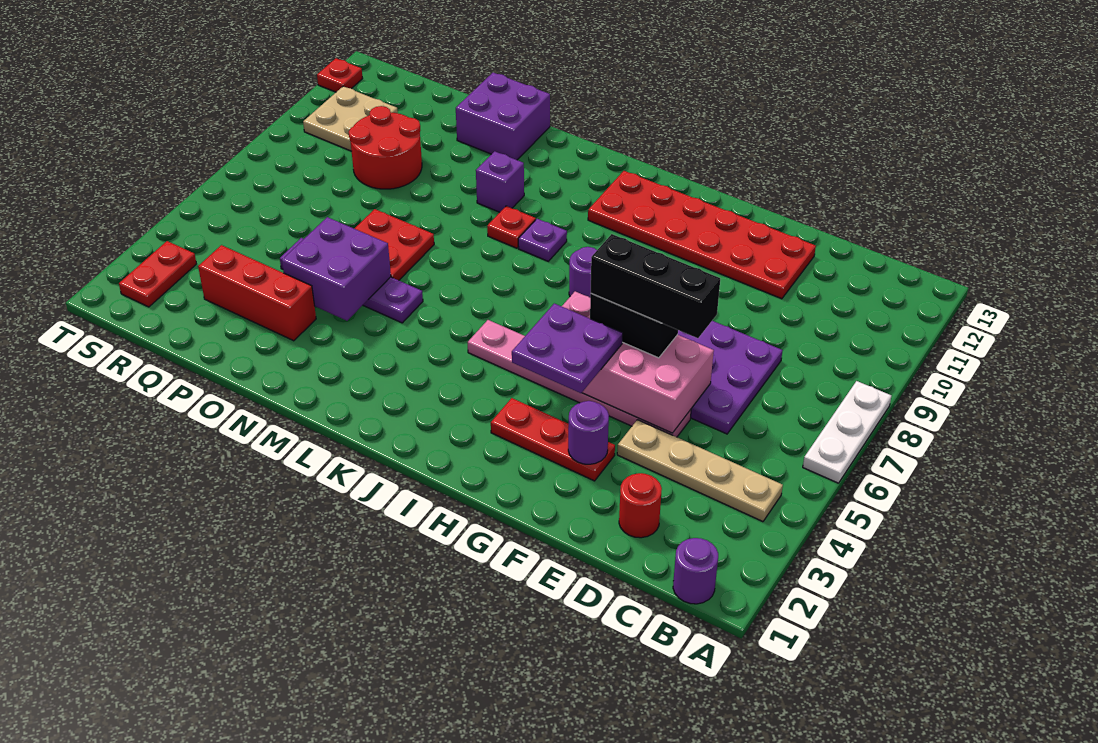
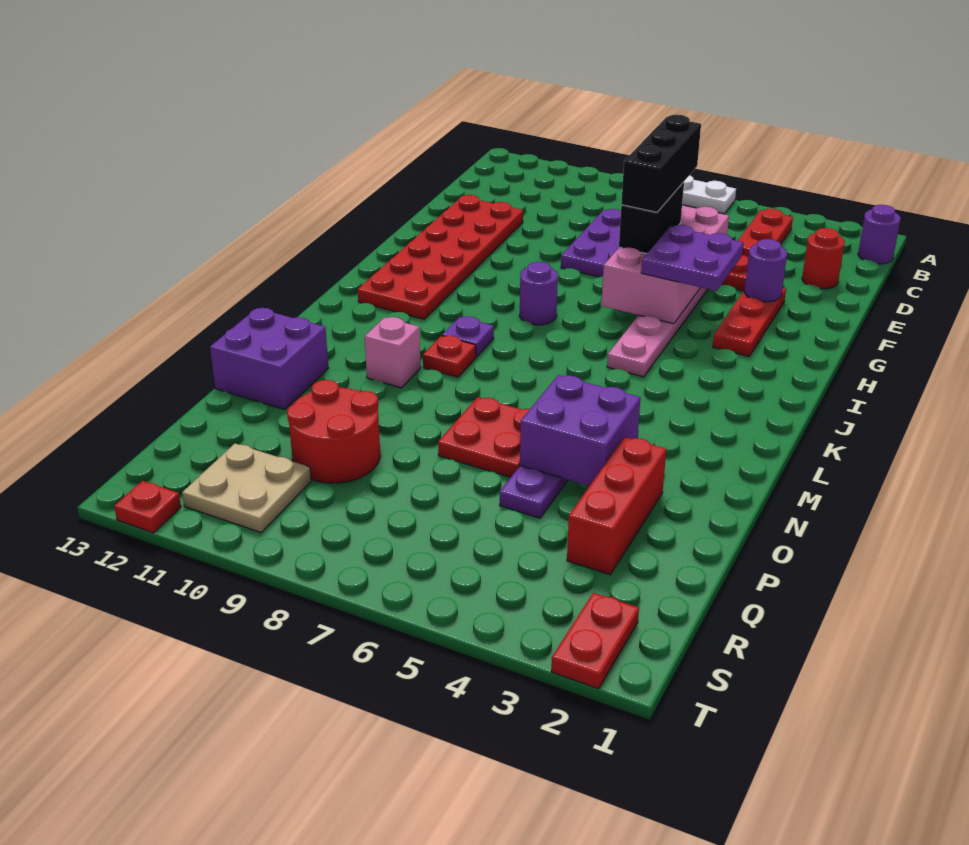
tan 1x4 plate [617,420,783,522] -> red 1x4 plate [721,209,793,291]
purple 1x1 brick [476,151,524,212] -> pink 1x1 brick [365,317,421,388]
red 1x2 plate [119,241,196,307] -> red 1x2 plate turned to [551,593,639,689]

